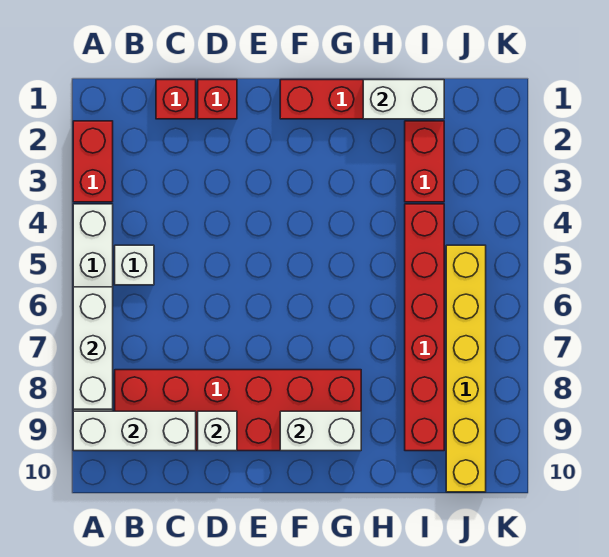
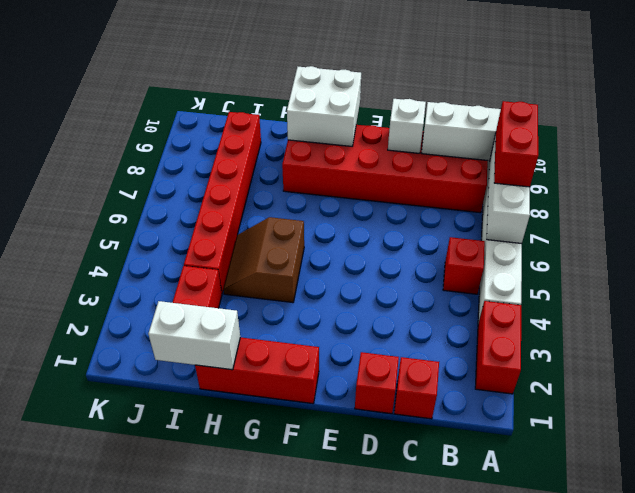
none -> red 1x2 brick [494,101,538,187]
white 1x1 brick [115,245,154,285] -> red 1x1 brick [443,237,485,294]
white 1x2 brick [280,411,361,451] -> white 2x2 brick [287,66,361,146]
none -> brown 2x2 slope [223,217,304,303]
yellow 1x6 brick [446,245,486,492] -> none

